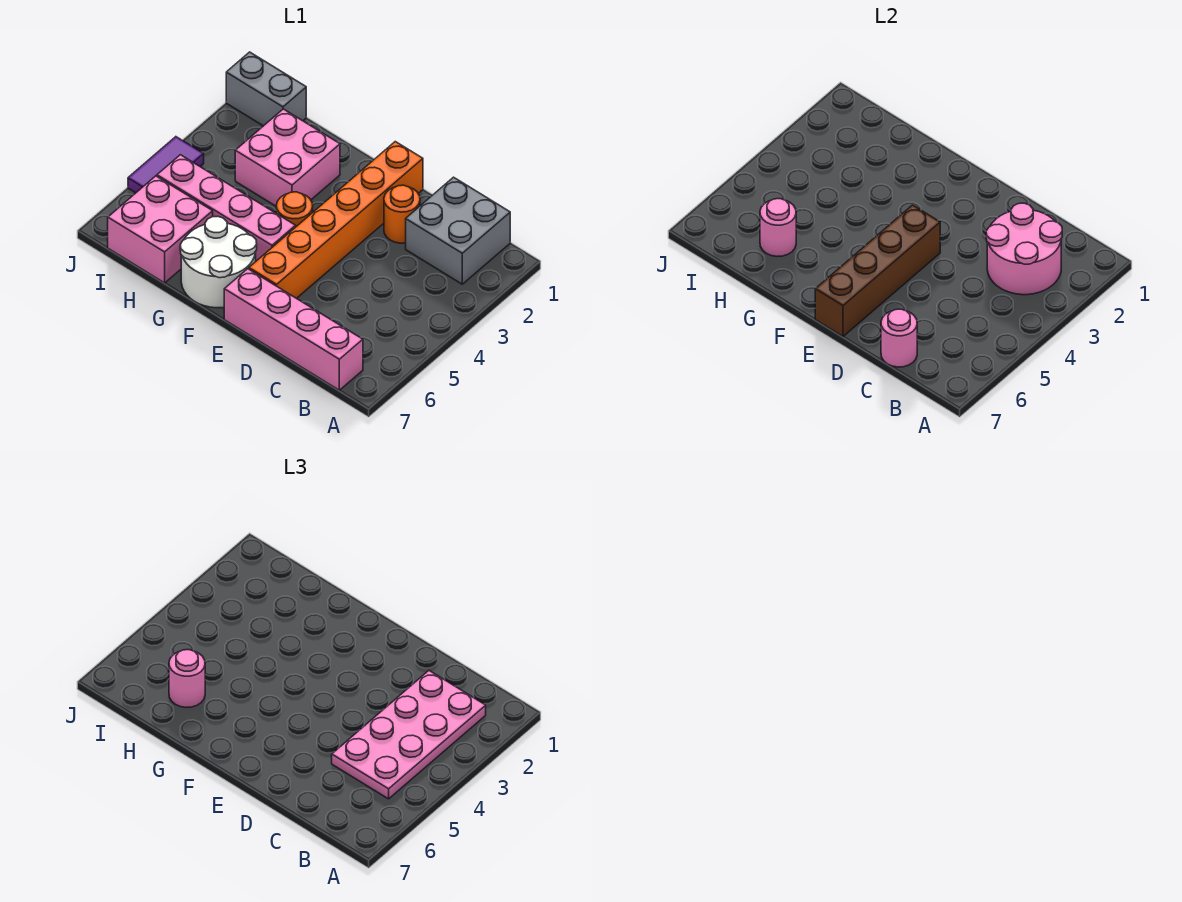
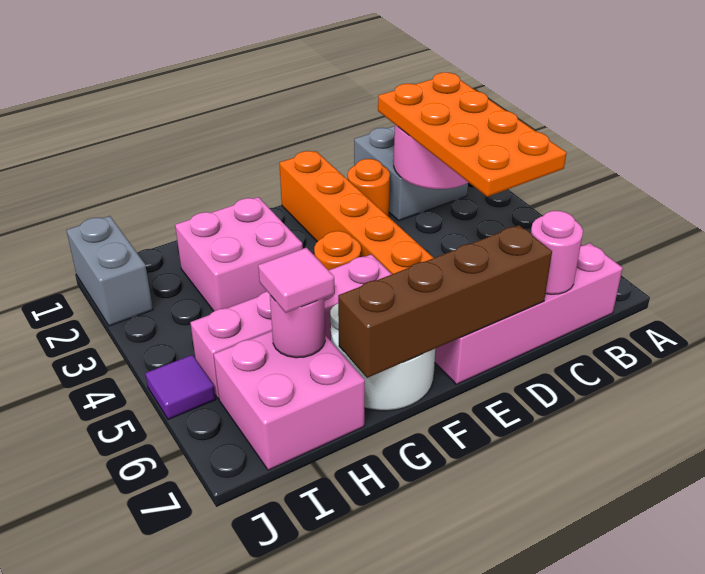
pink 2x4 plate [332,671,486,799] -> orange 2x4 plate [378,72,567,197]
brown 1x4 brick [815,205,940,336] -> brown 1x4 brick turned to [338,225,552,378]
pink 1x1 round brick [169,650,205,707] -> pink 1x1 tile [258,248,334,313]
grey 1x2 brick [226,52,306,126] -> grey 1x2 brick turned to [67,216,153,326]
purple 1x2 tile [128,137,204,193] -> purple 1x1 tile [145,355,216,420]

